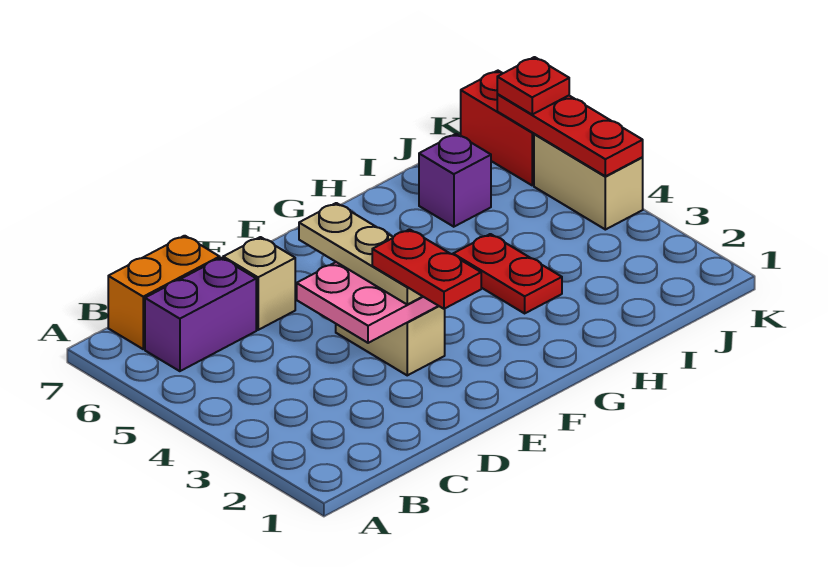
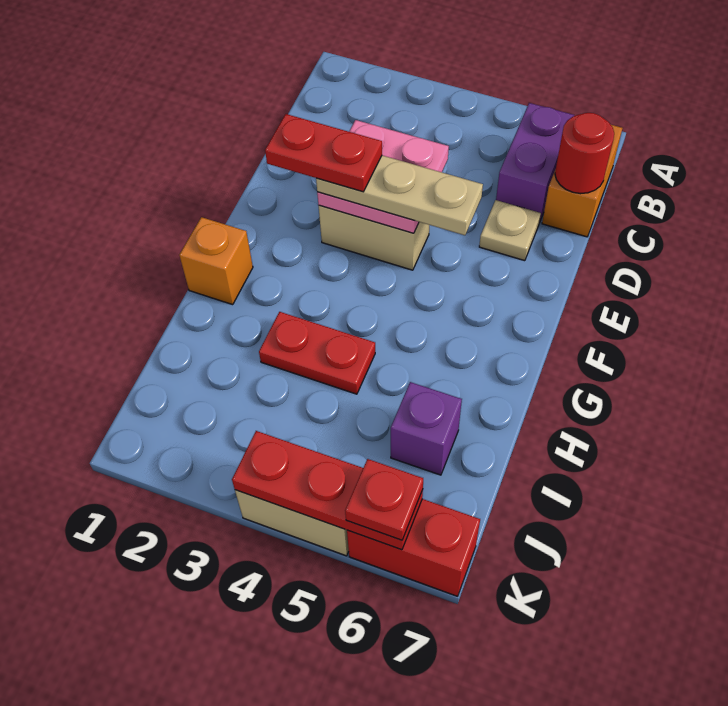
none -> red 1x1 round brick [555,113,614,194]
tan 1x1 brick [223,237,295,330] -> tan 1x1 plate [479,200,541,261]
none -> orange 1x1 brick [179,217,253,305]

